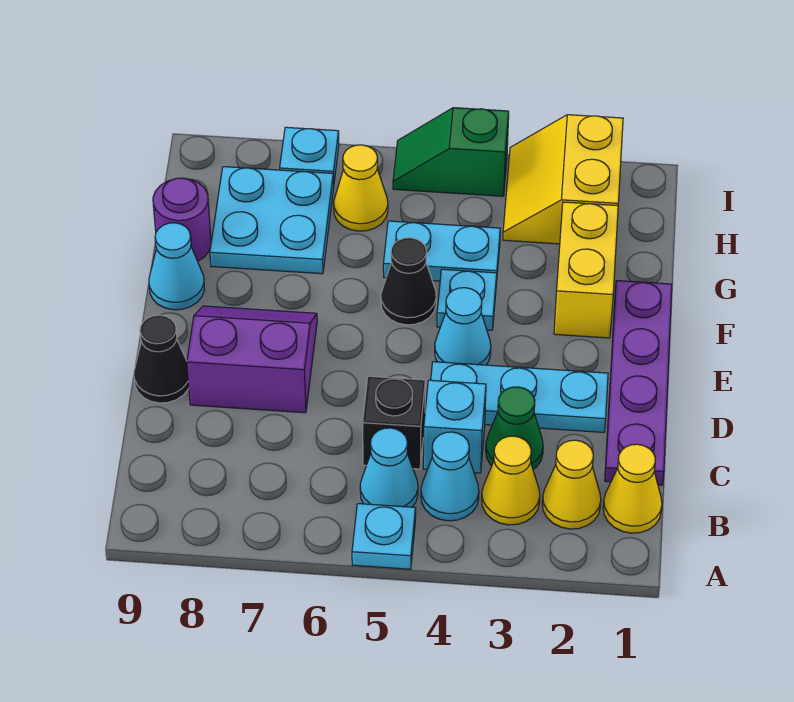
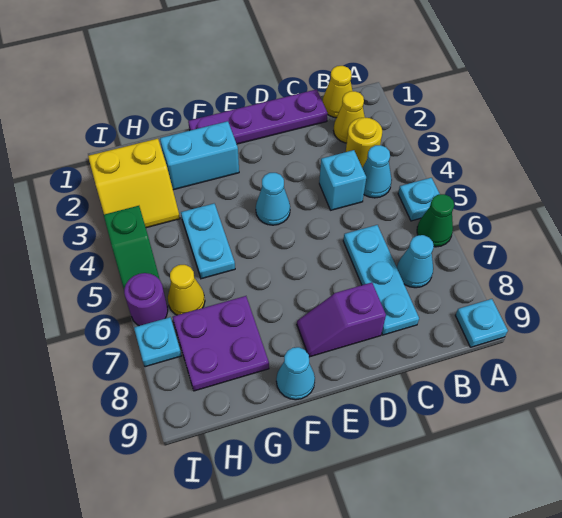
yellow 1x1 cone [482,436,540,525] -> yellow 1x1 round brick [346,117,382,168]
cyan 1x1 cone [360,428,418,507] -> cyan 1x1 cone moved to [397,235,434,288]
green 1x1 cone [486,387,543,469] -> green 1x1 cone moved to [417,194,454,247]
black 1x1 brick [363,376,425,469] -> none
cyan 1x3 plate [431,362,608,432] -> cyan 1x3 plate moved to [343,225,419,335]
purple 2x2 slope [187,306,317,413] -> purple 1x2 slope [297,283,386,357]
black 1x1 cone [134,315,189,403] -> none
yellow 1x2 brick [554,202,618,338] -> cyan 1x2 brick [160,121,239,190]
cyan 1x1 plate [437,269,497,330] -> cyan 1x1 plate moved to [455,299,508,347]
black 1x1 cone [381,238,436,325] -> none
cyan 2x2 plate [210,167,334,274] -> purple 2x2 plate [173,296,269,391]
purple 1x1 round brick [153,178,211,261] -> purple 1x1 round brick moved to [124,273,168,326]

